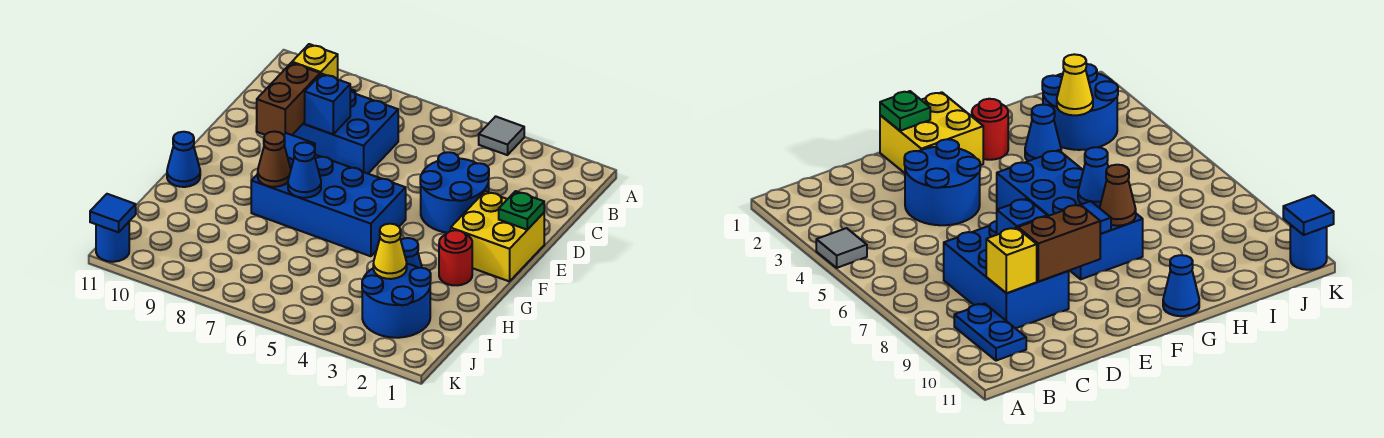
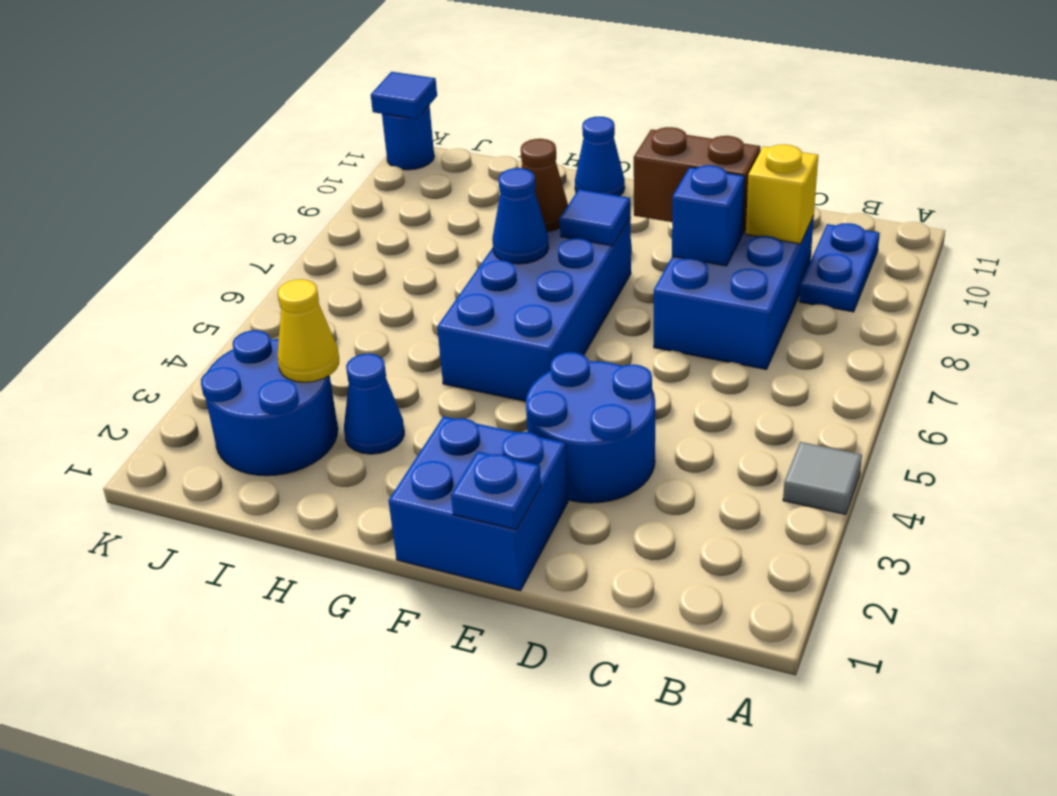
yellow 2x2 brick [451,191,544,281] -> blue 2x2 brick [389,416,568,591]
green 1x1 plate [499,191,544,230] -> blue 1x1 plate [451,452,541,530]
red 1x1 round brick [439,230,472,285] -> none

